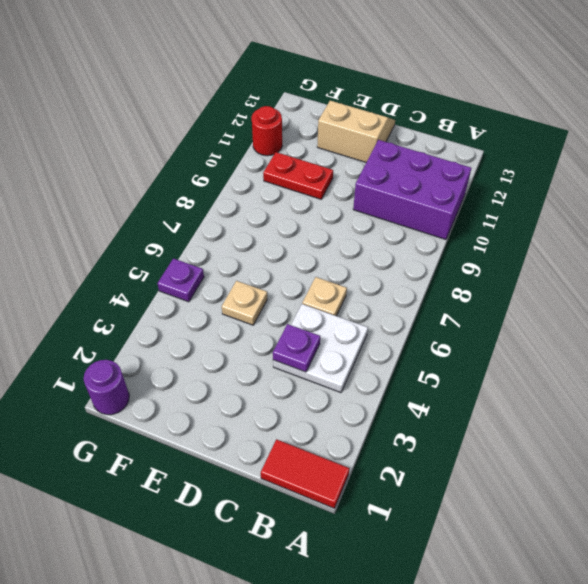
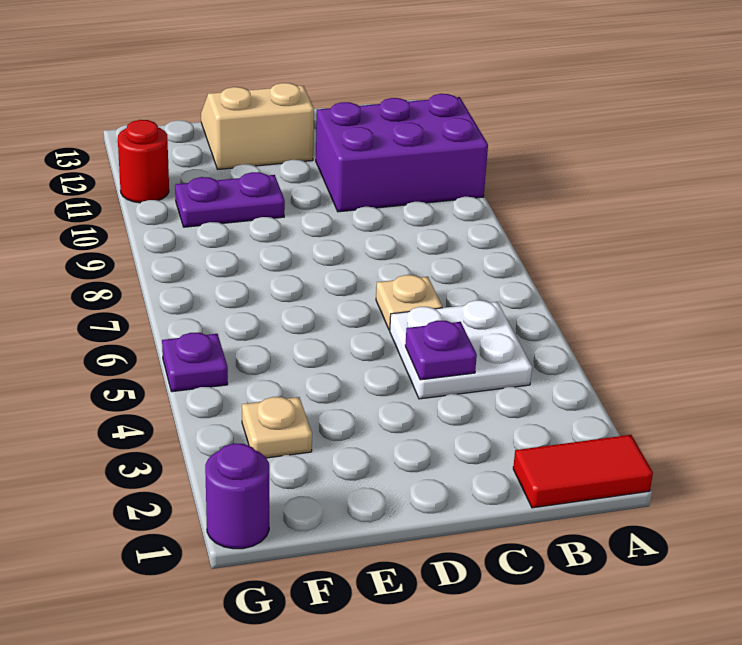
tan 1x1 plate [222,281,267,325] -> tan 1x1 plate moved to [242,397,312,458]
red 1x2 plate [263,152,333,199] -> purple 1x2 plate [175,172,285,227]

